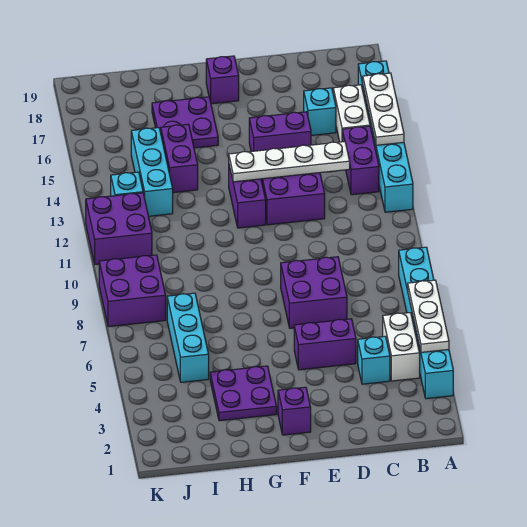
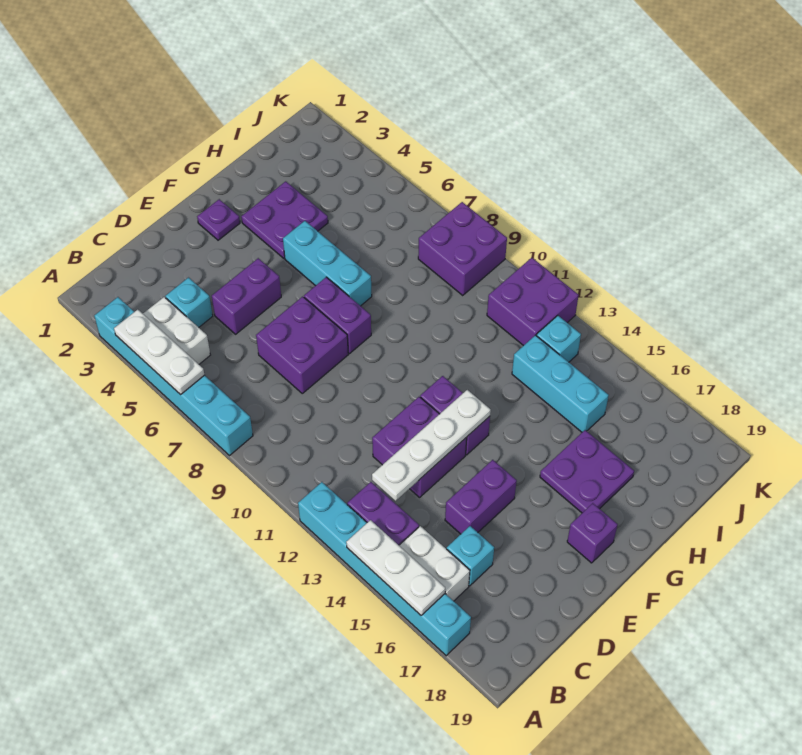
purple 1x1 brick [278,387,311,435] -> purple 1x1 plate [197,199,240,240]
purple 1x2 brick [161,124,198,193] -> purple 1x2 brick moved to [304,277,371,354]
cyan 1x3 brick [167,293,209,382] -> cyan 1x3 brick moved to [283,221,372,306]

